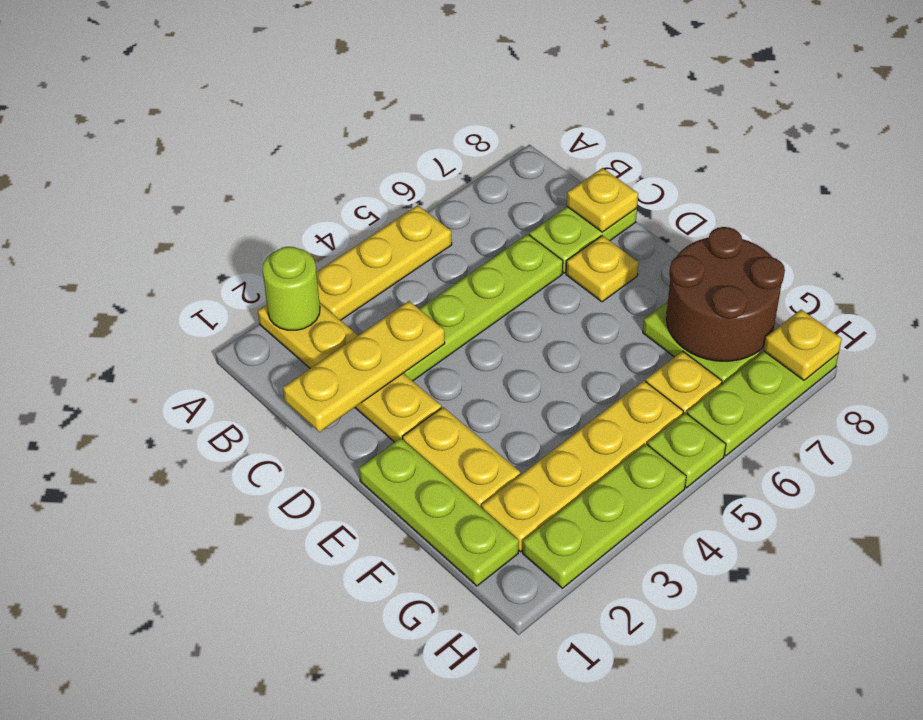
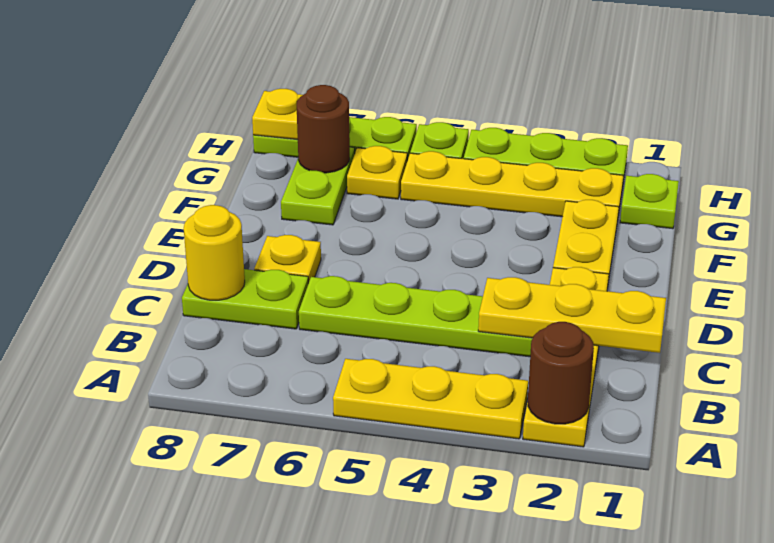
lime 1x1 round brick [262,247,320,330] -> brown 1x1 round brick [528,322,594,424]
yellow 1x1 plate [567,168,638,232] -> yellow 1x1 round brick [184,205,245,300]
lime 1x3 plate [359,438,519,586] -> lime 1x1 plate [620,174,679,229]
brown 2x2 round brick [666,227,785,361] -> brown 1x1 round brick [297,85,350,173]

